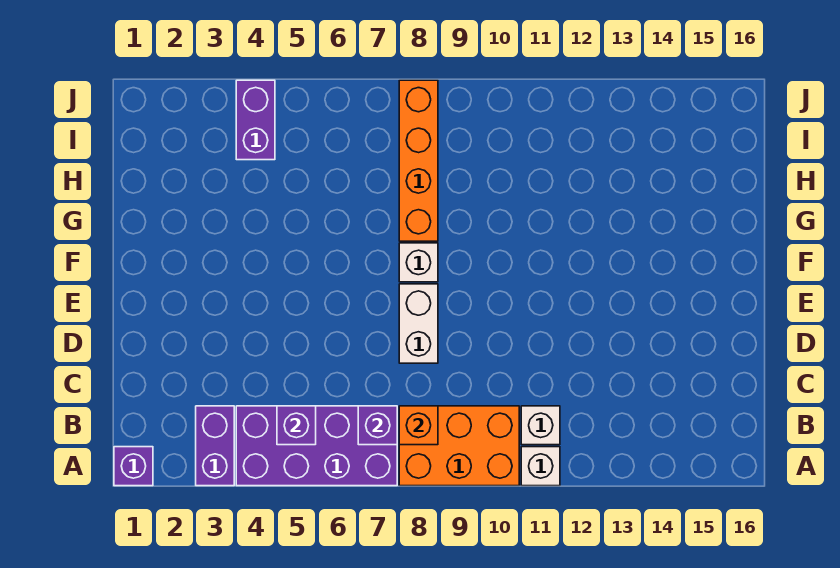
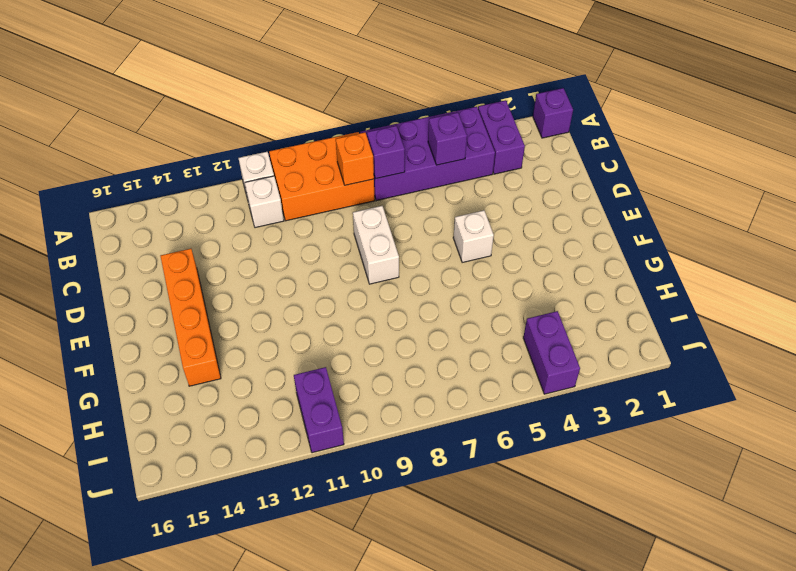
white 1x1 brick [399,243,438,282] -> white 1x1 brick moved to [453,210,494,263]
orange 1x4 brick [399,80,438,241] -> orange 1x4 brick moved to [161,249,221,386]
none -> purple 1x2 brick [294,367,344,453]

